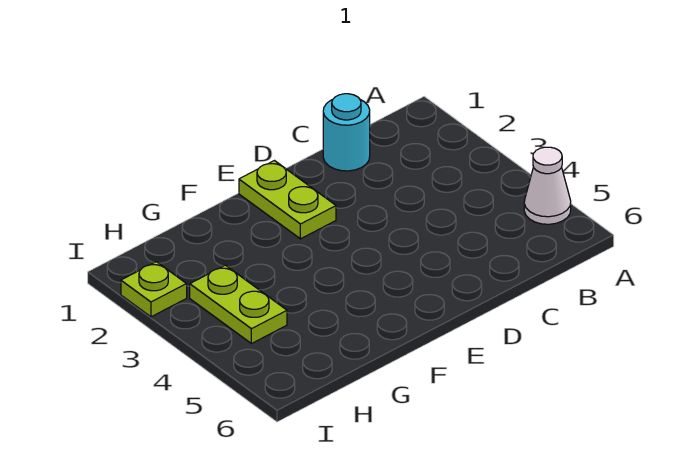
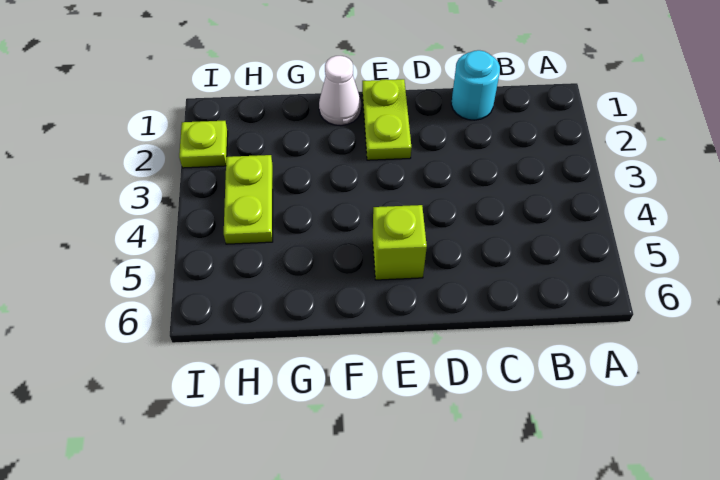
white 1x1 cone [524,147,571,224] -> white 1x1 cone moved to [319,56,361,126]
none -> lime 1x1 brick [373,205,427,280]

